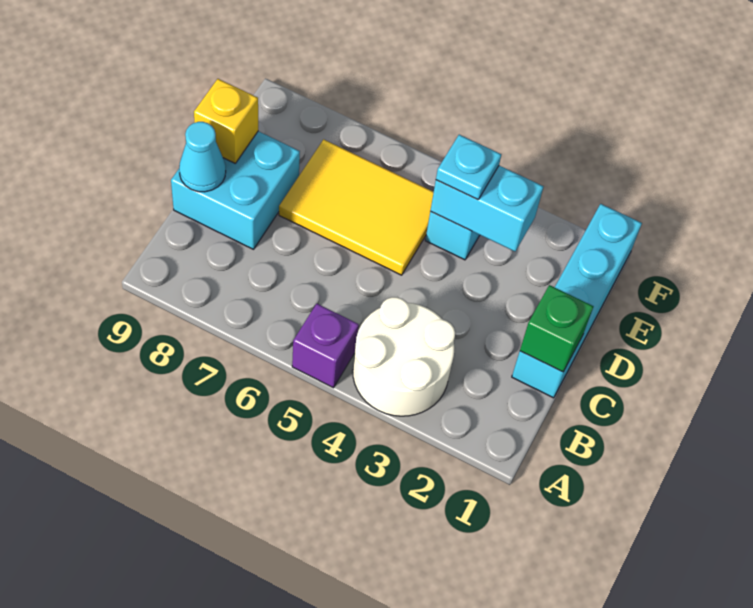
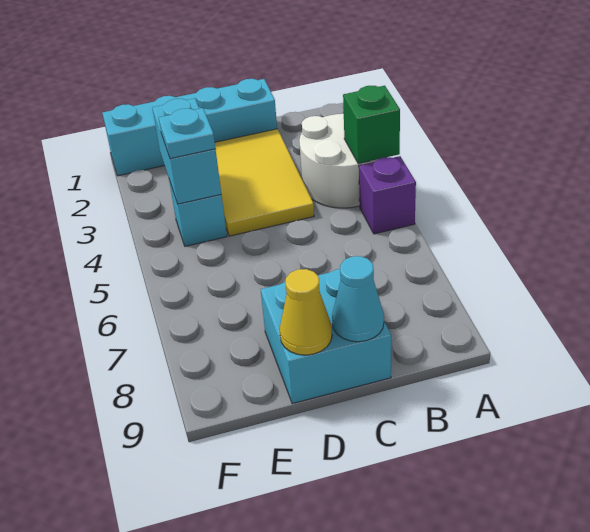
green 1x1 brick [520,285,594,372] -> green 1x1 brick moved to [343,86,400,164]
yellow 2x3 tile [279,139,434,275] -> yellow 2x3 tile moved to [215,129,314,236]
yellow 1x1 brick [194,79,258,163] -> yellow 1x1 cone [280,269,332,355]

